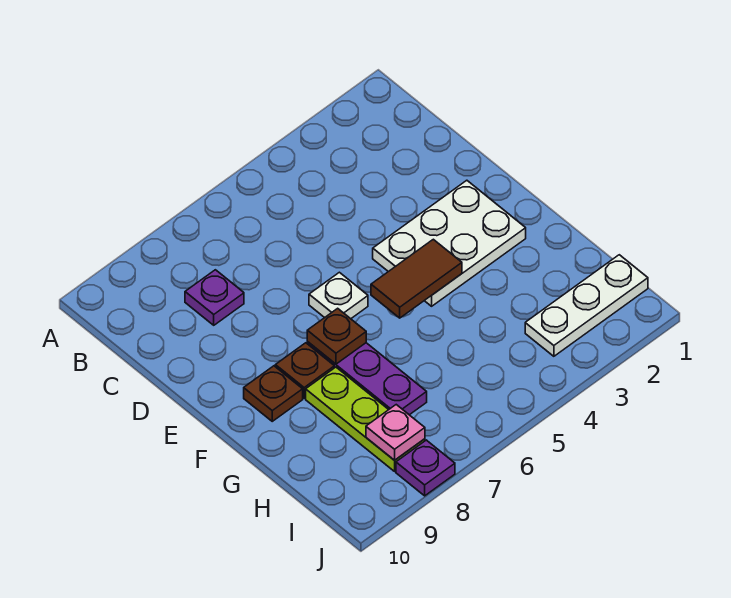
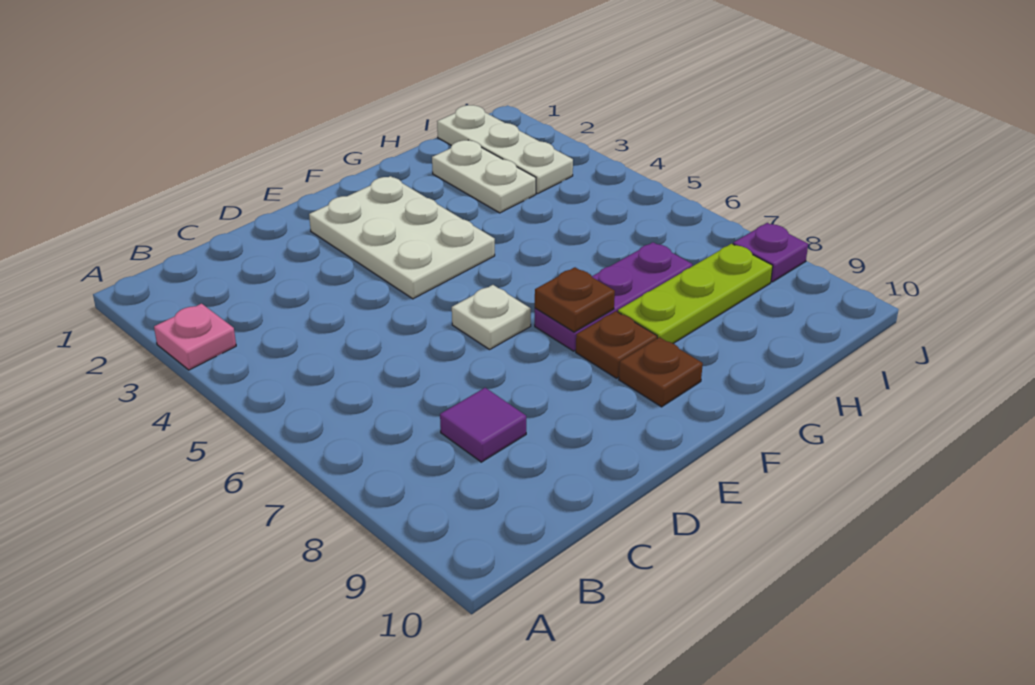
purple 1x1 plate [185,270,244,325] -> purple 1x1 tile [440,388,526,462]
brown 1x2 tile [371,239,462,318] -> none
none -> white 1x2 plate [432,140,536,213]
pink 1x1 plate [366,405,425,460] -> pink 1x1 plate moved to [154,304,236,370]

